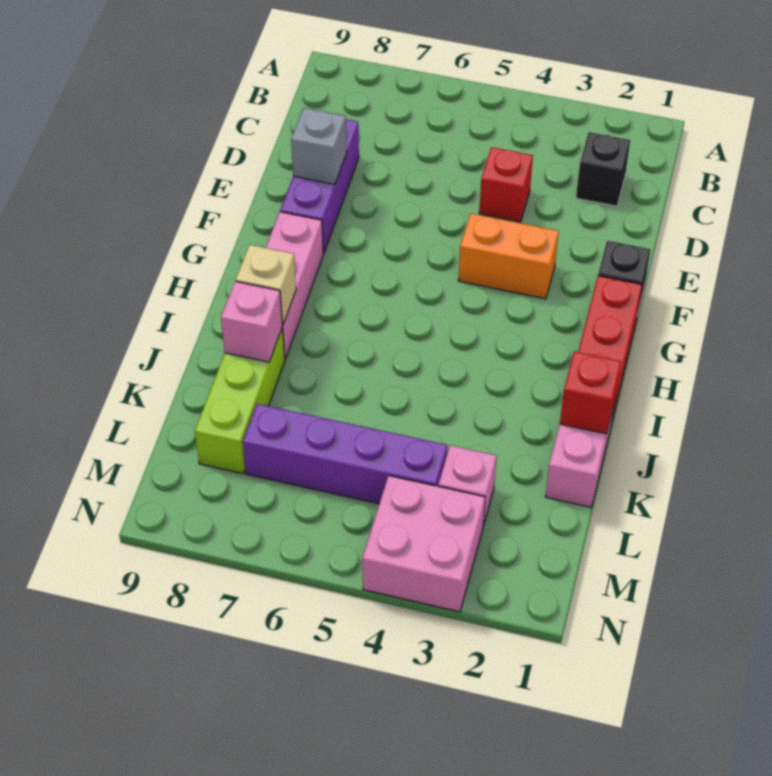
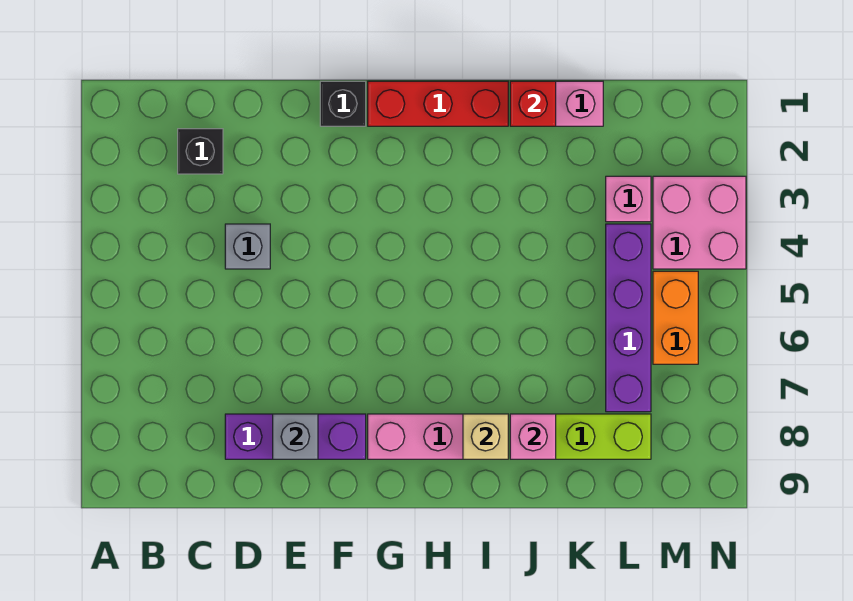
red 1x1 brick [479,147,533,222] -> grey 1x1 brick [225,224,270,269]
orange 1x2 brick [458,213,559,299] -> orange 1x2 brick moved to [653,271,698,364]

